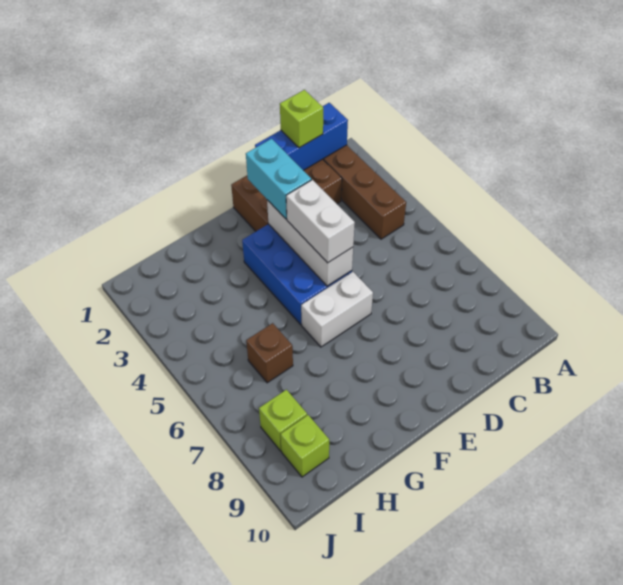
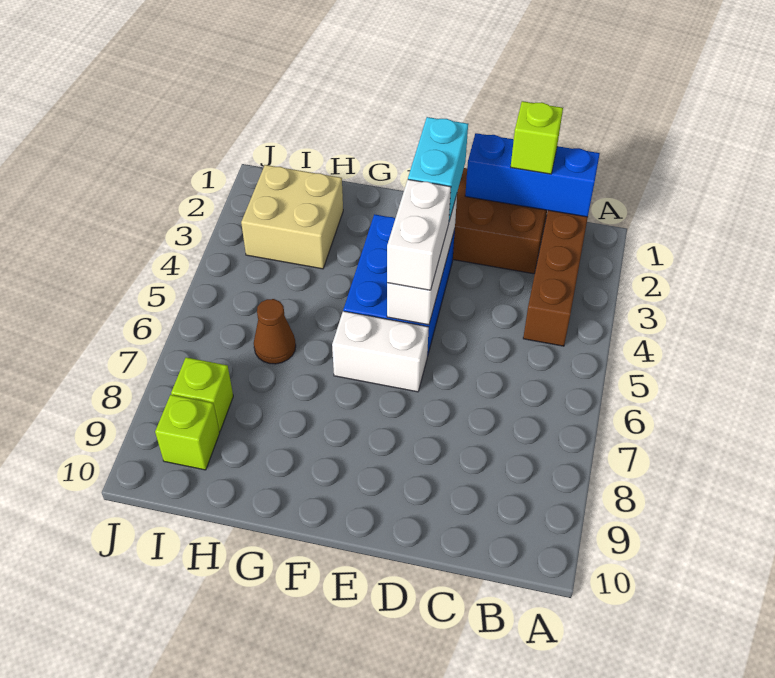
none -> tan 2x2 brick [241,165,343,269]
brown 1x1 brick [246,323,293,383] -> brown 1x1 cone [254,299,296,364]

